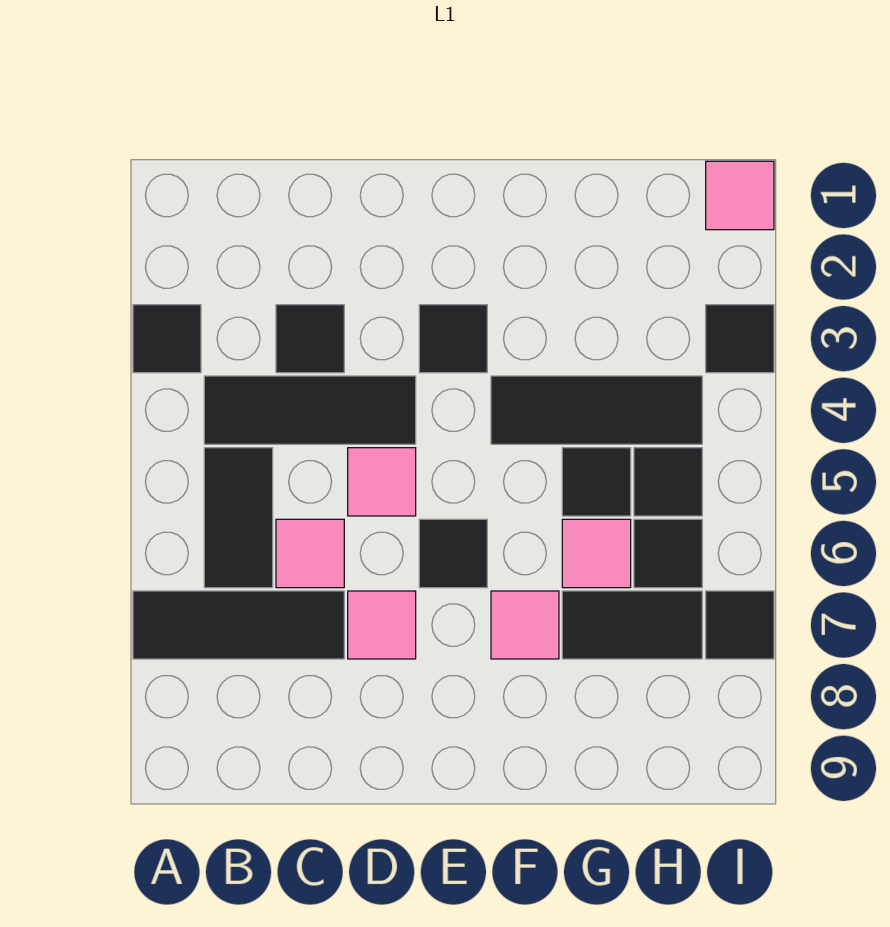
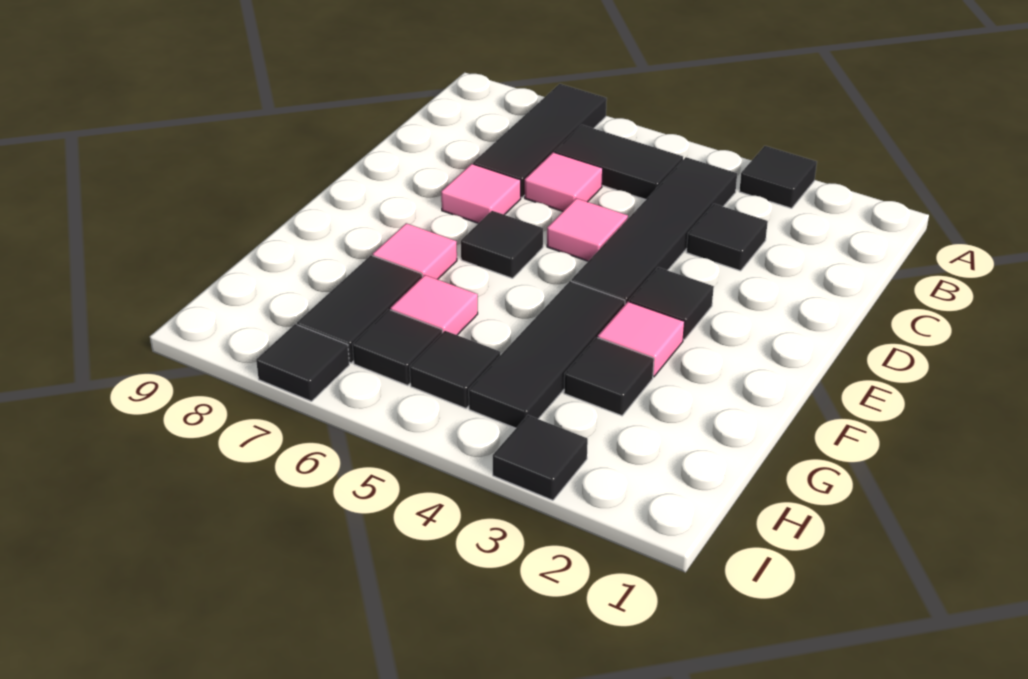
black 1x3 tile [204,376,416,444] -> black 1x4 tile [571,157,737,304]
black 1x1 tile [562,448,631,516] -> black 1x1 tile moved to [564,337,654,416]
pink 1x1 tile [706,161,774,230] -> pink 1x1 tile moved to [598,302,685,377]

